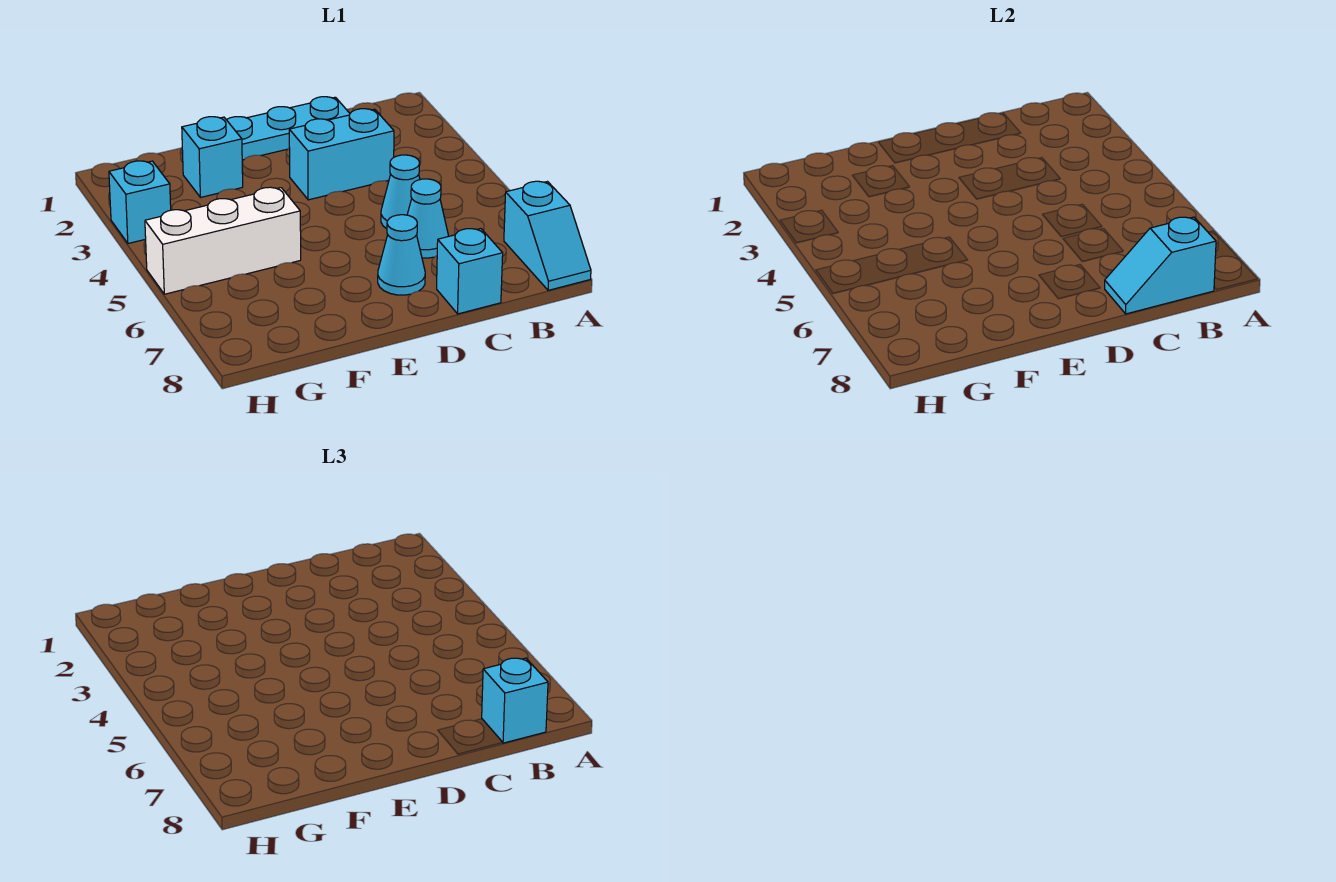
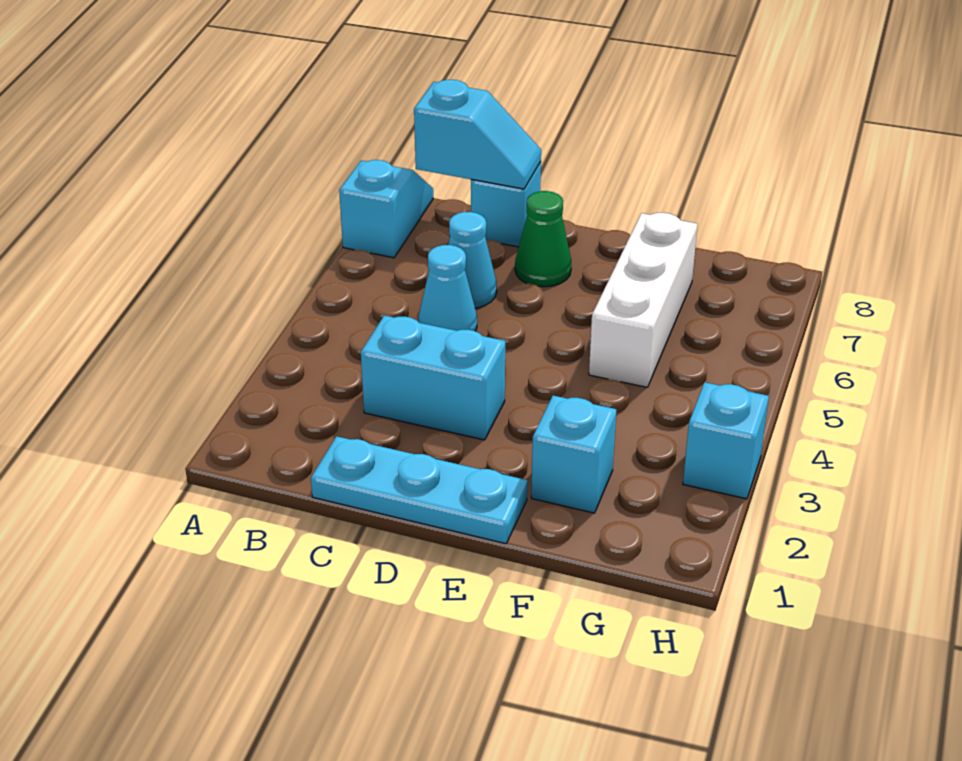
cyan 1x1 brick [482,658,548,743] -> none
cyan 1x1 cone [378,215,425,295] -> green 1x1 cone [515,191,571,287]
white 1x3 brick [145,187,301,294] -> white 1x3 brick turned to [589,213,697,387]

